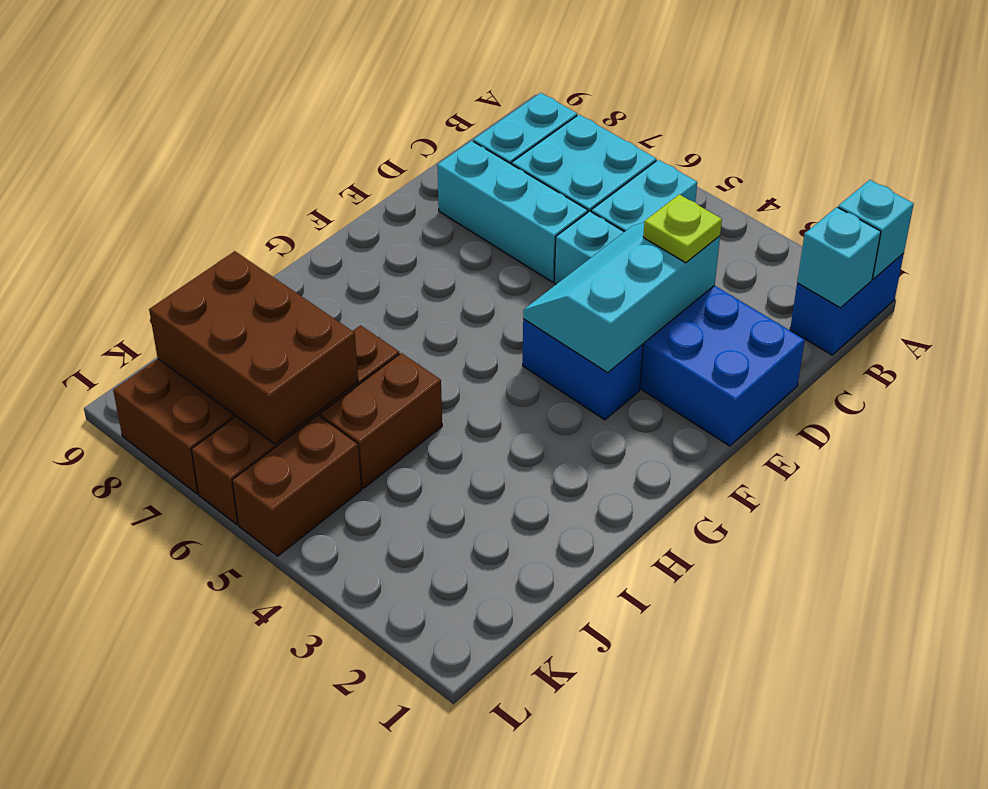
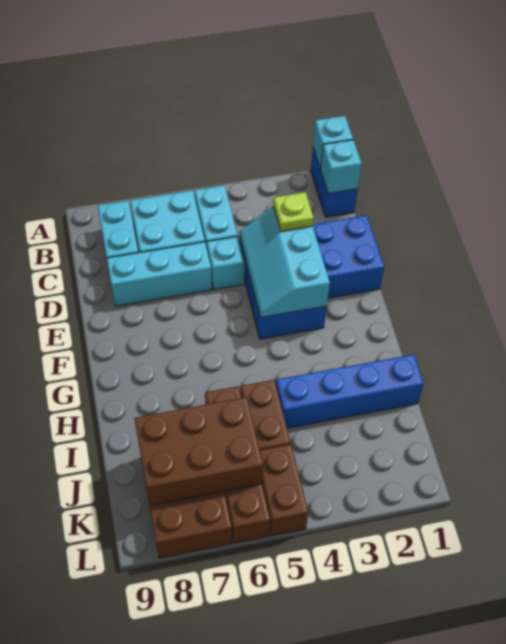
none -> blue 1x4 brick [276,354,424,428]

